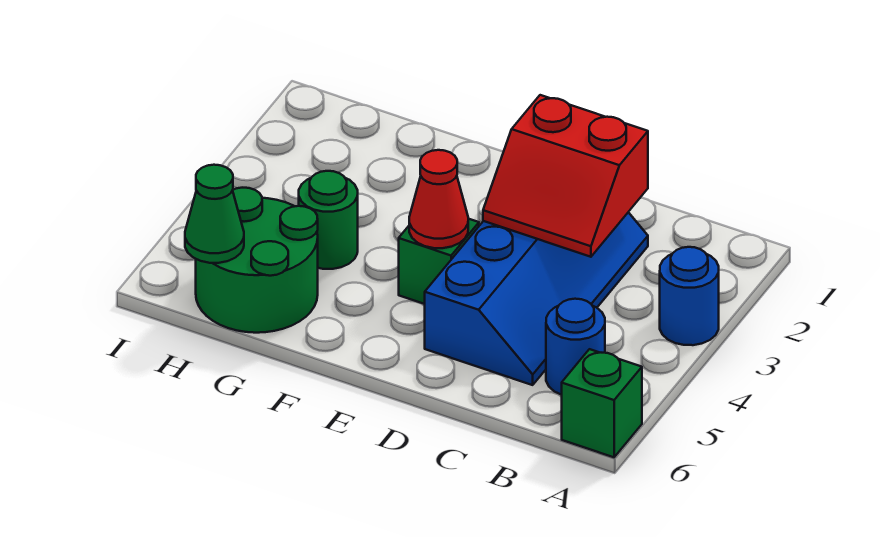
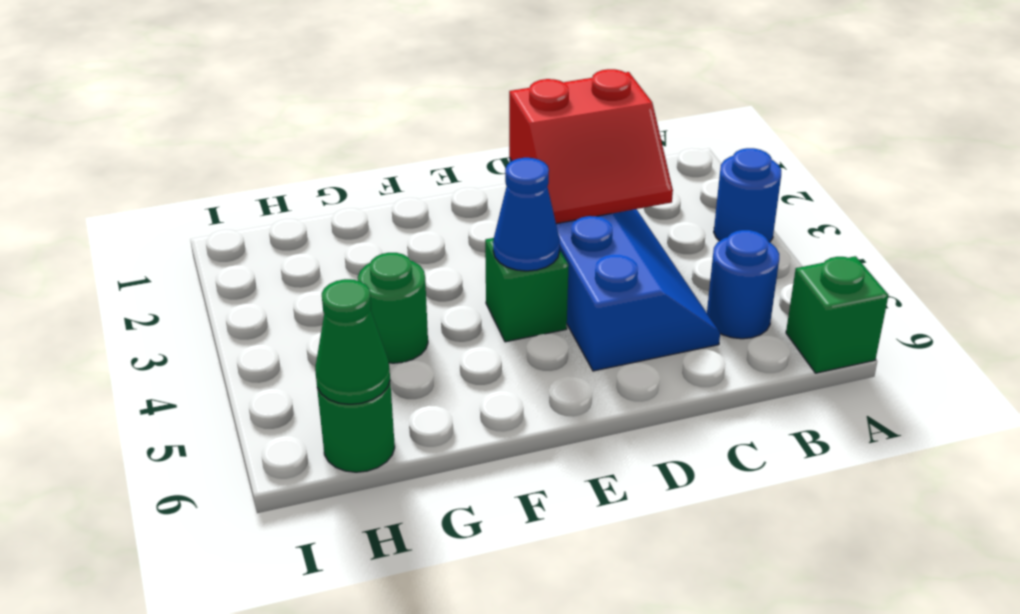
red 1x1 cone [409,150,468,248] -> blue 1x1 cone [493,158,560,271]
green 2x2 round brick [196,188,318,333] -> green 1x1 round brick [317,382,395,472]

